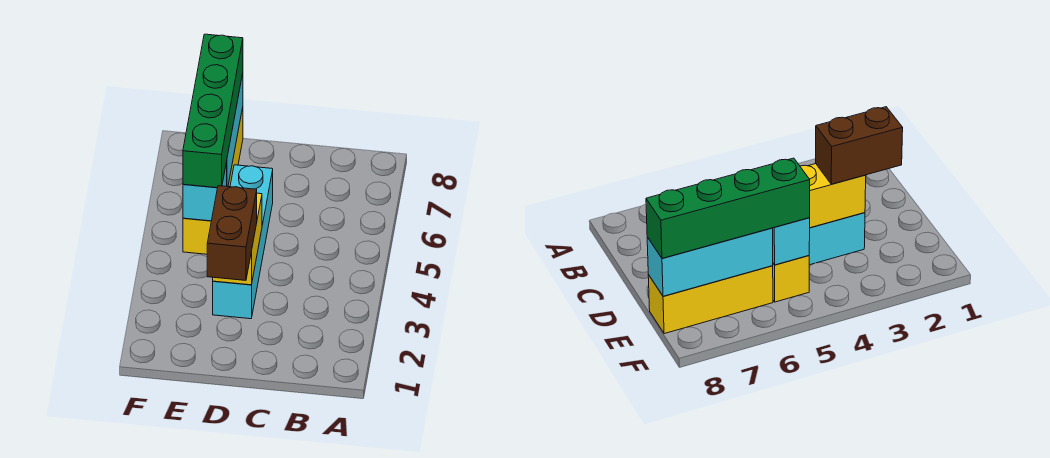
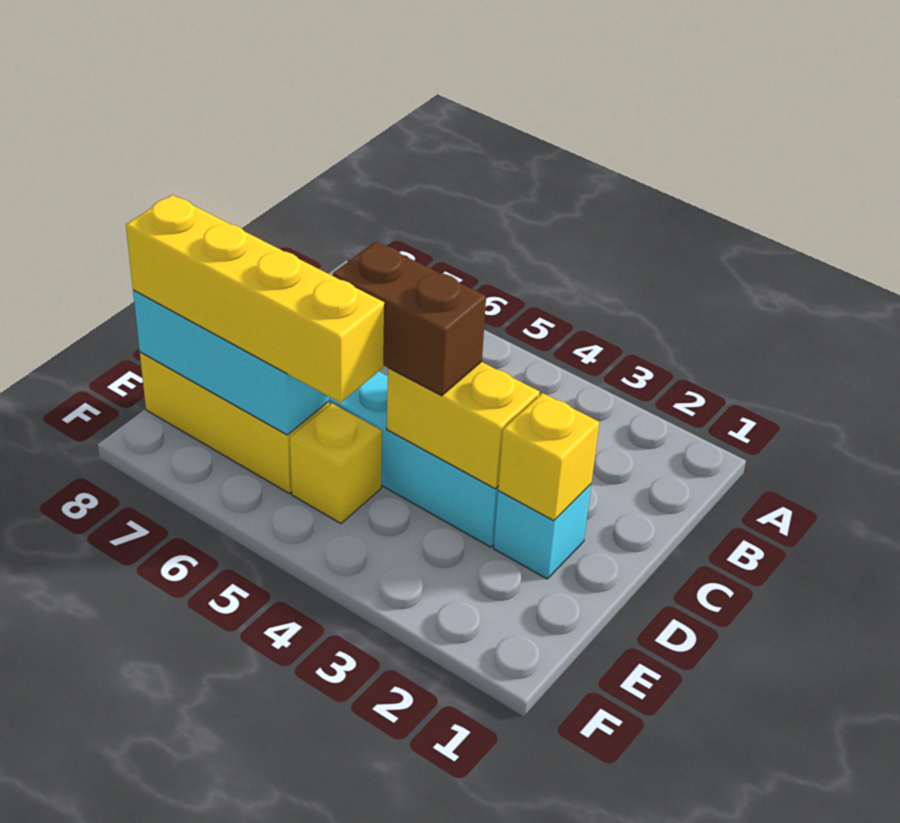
none -> yellow 1x1 brick [498,393,599,521]
brown 1x2 brick [207,186,257,280] -> brown 1x2 brick moved to [333,242,486,396]
cyan 1x1 brick [183,162,227,221] -> cyan 1x1 brick moved to [494,484,591,579]
green 1x4 brick [183,34,243,188] -> yellow 1x4 brick [126,195,384,403]

